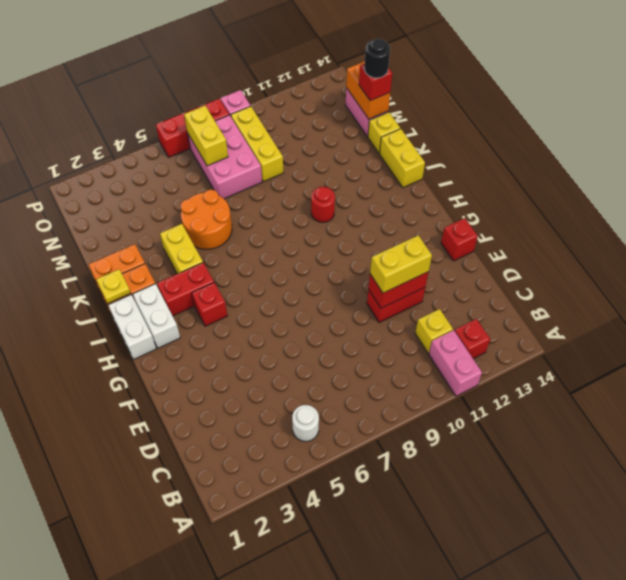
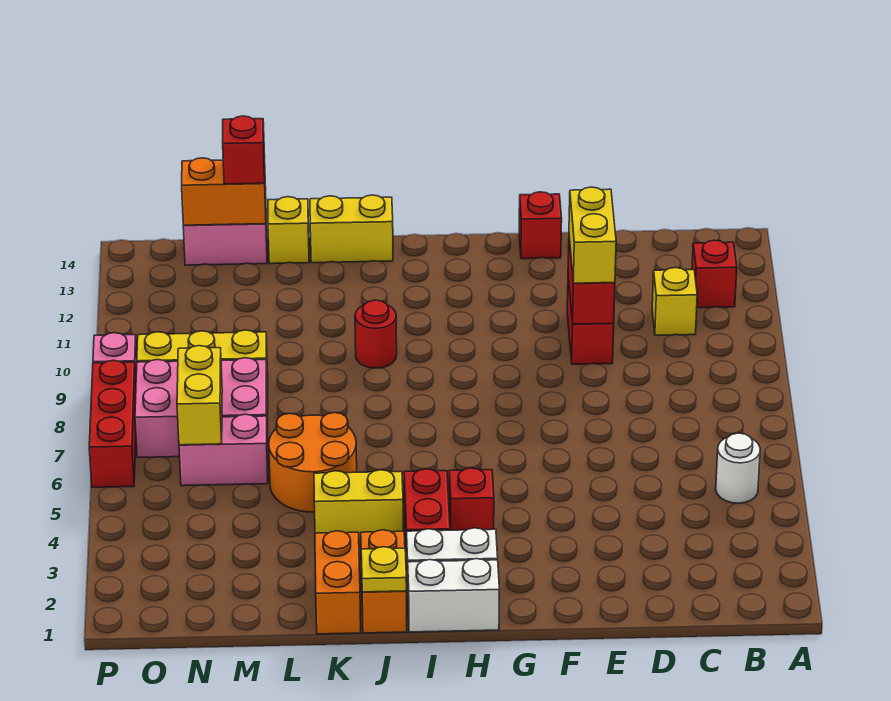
pink 1x2 brick [429,330,482,396] -> pink 1x2 brick moved to [179,414,268,486]
black 1x1 round brick [364,39,390,78] -> none
yellow 1x2 brick [184,106,228,166] -> yellow 1x2 brick turned to [177,346,222,445]

